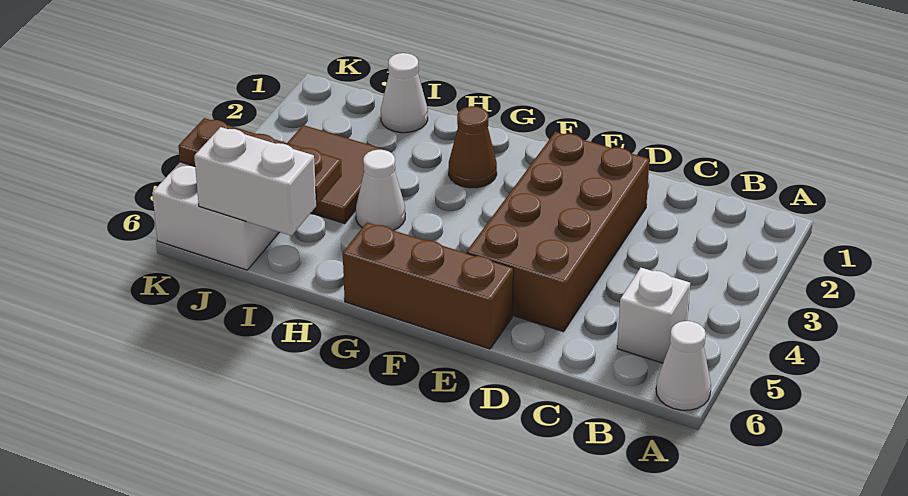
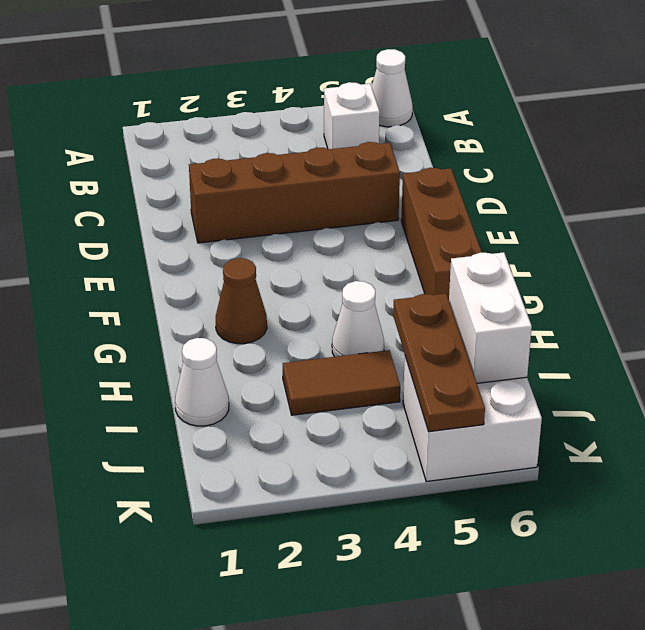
brown 2x4 brick [467,132,650,332] -> brown 1x4 brick [189,142,400,243]
brown 2x2 tile [288,125,391,224] -> brown 1x2 tile [283,350,400,415]

